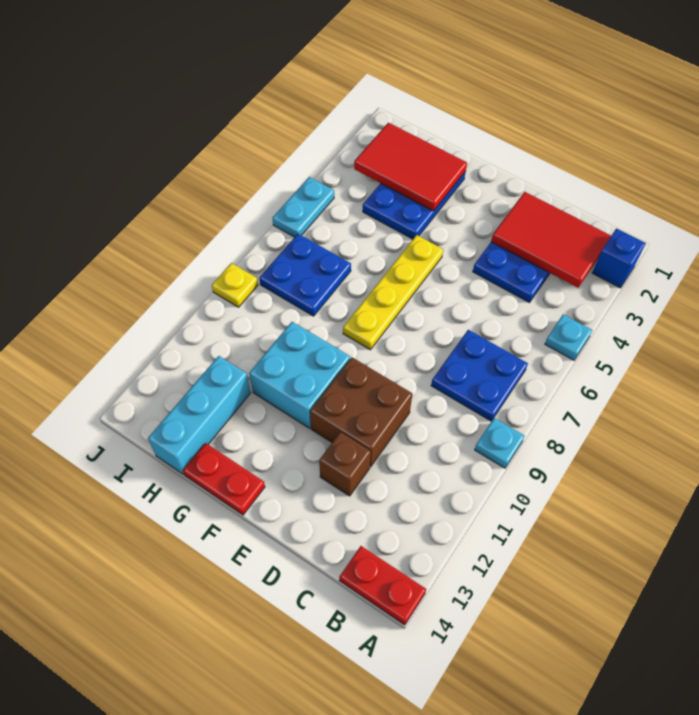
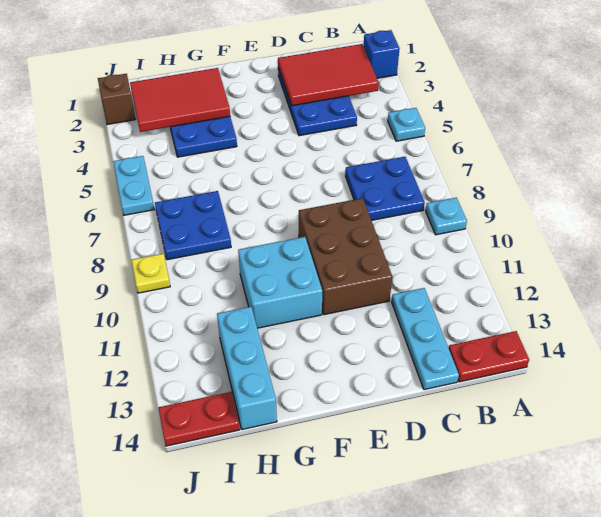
none -> cyan 1x3 plate [392,288,459,390]
brown 2x2 brick [310,357,412,467] -> brown 2x3 brick [299,198,392,315]
brown 1x1 brick [319,432,371,496] -> brown 1x1 brick moved to [98,74,135,125]
yellow 1x4 plate [343,235,443,350] -> none
red 1x2 plate [183,443,265,515] -> red 1x2 plate moved to [158,392,240,446]

